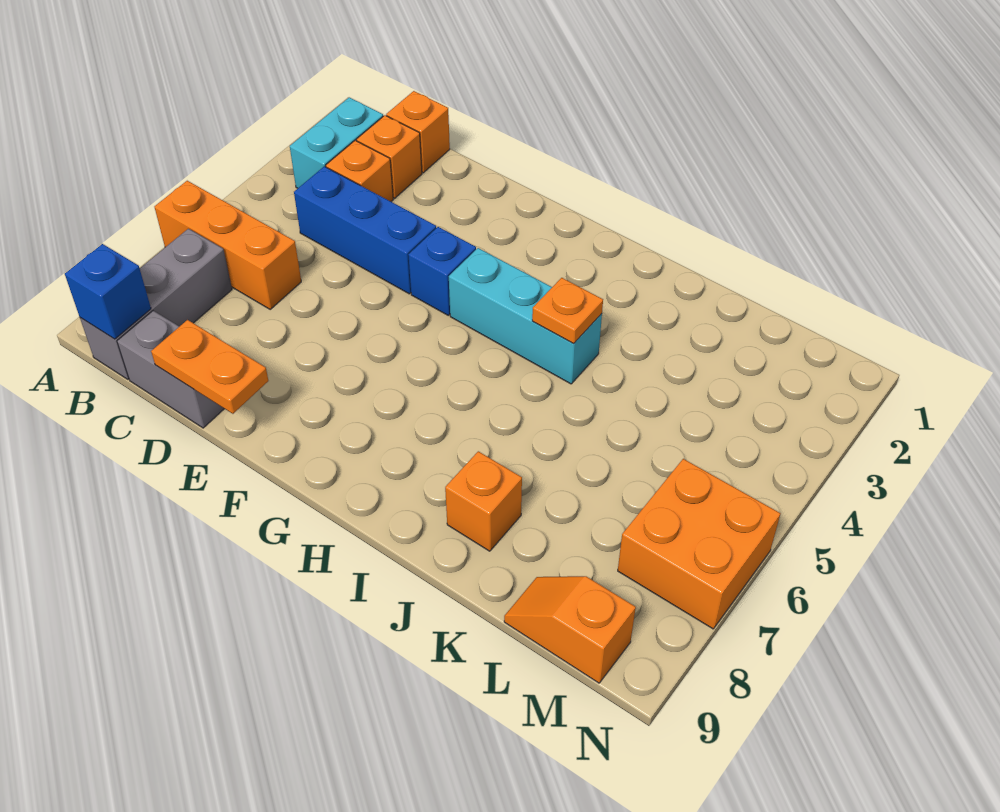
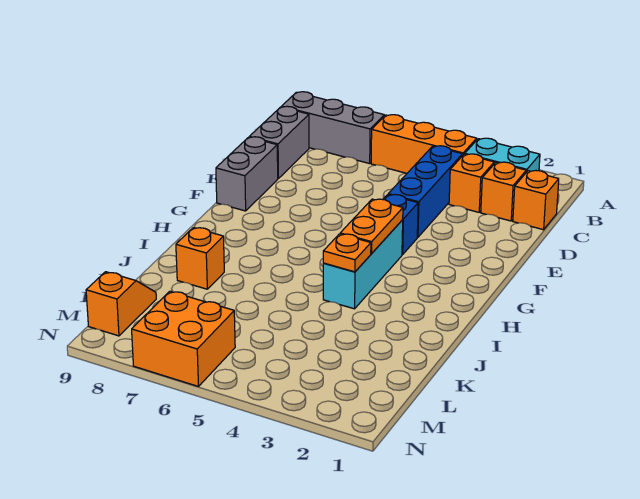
orange 1x3 brick [155,181,301,309] -> orange 1x3 brick turned to [371,115,477,173]
blue 1x1 brick [65,244,151,339] -> none
orange 1x2 plate [151,320,268,414] -> orange 1x2 plate moved to [340,199,403,254]
none -> grey 1x2 brick [216,137,278,211]

